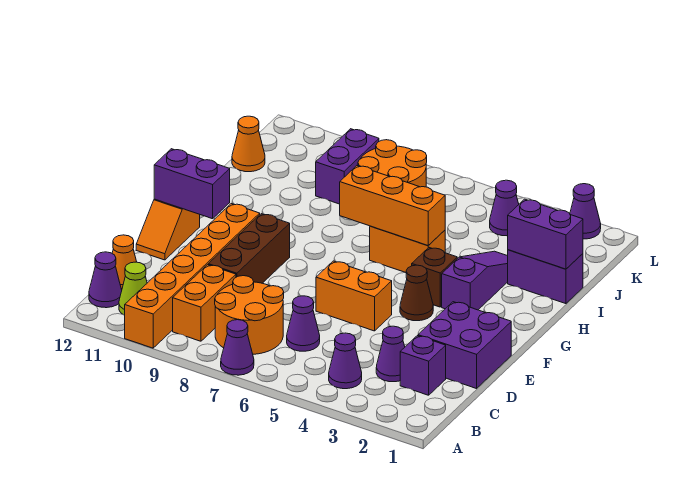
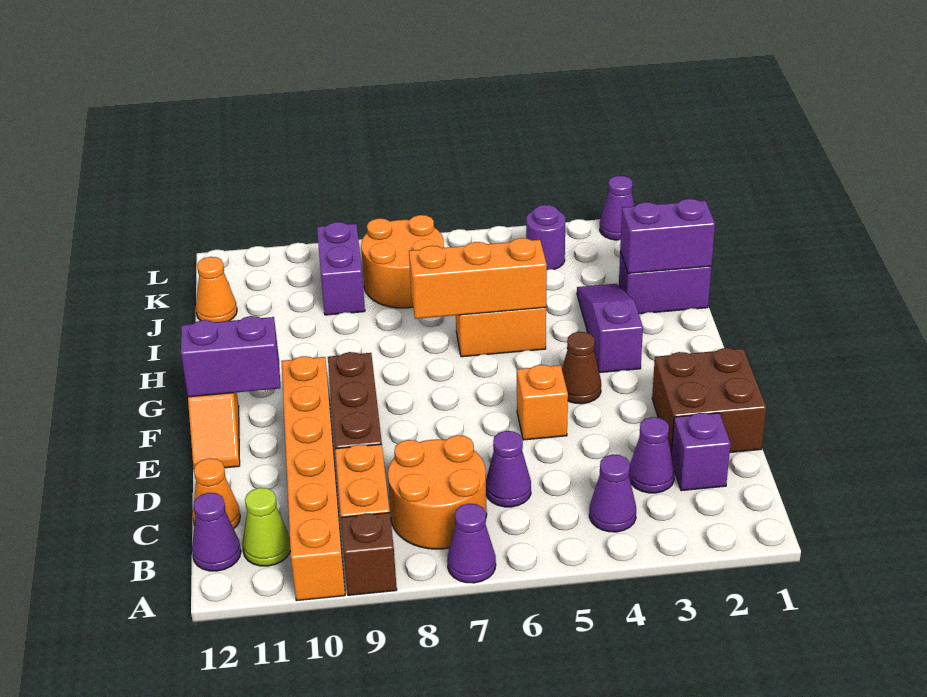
purple 2x2 brick [418,302,511,389] -> brown 2x2 brick [652,348,766,455]
orange 1x2 brick [316,261,392,331] -> orange 1x1 brick [517,365,568,440]
brown 1x1 brick [412,248,457,307] -> brown 1x1 brick moved to [341,513,397,595]
purple 1x1 cone [490,180,519,236] -> purple 1x1 round brick [526,205,565,270]

